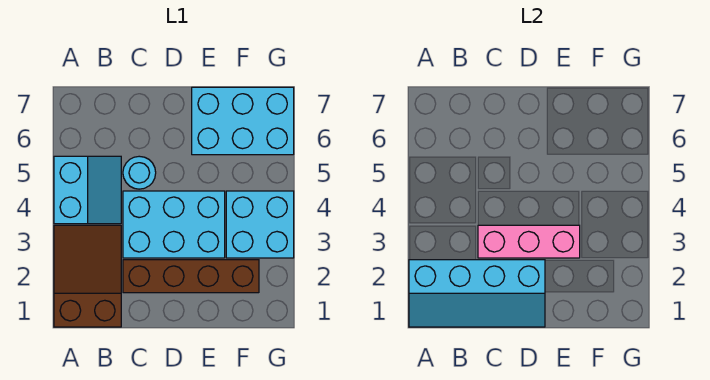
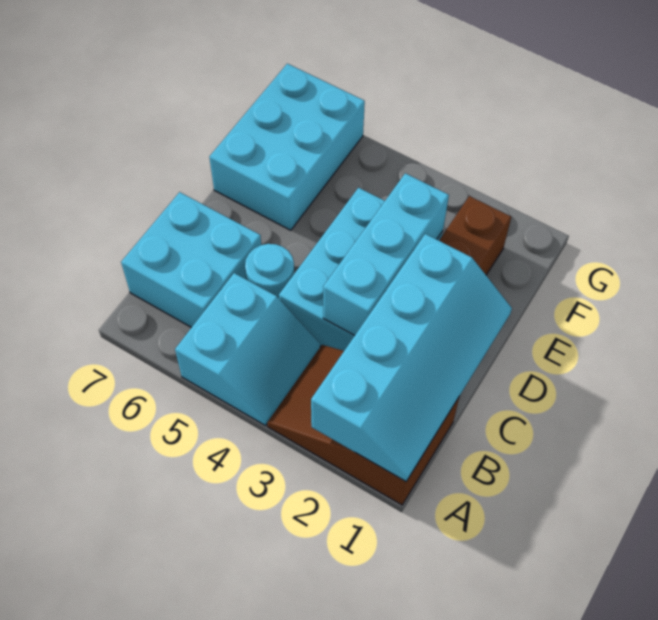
cyan 2x2 slope [54,156,121,224] -> cyan 2x2 slope turned to [175,273,320,426]
pink 1x3 brick [478,225,580,258] -> cyan 1x3 brick [323,173,449,336]
cyan 2x2 brick [226,191,294,258] -> cyan 2x2 brick moved to [121,192,261,328]

